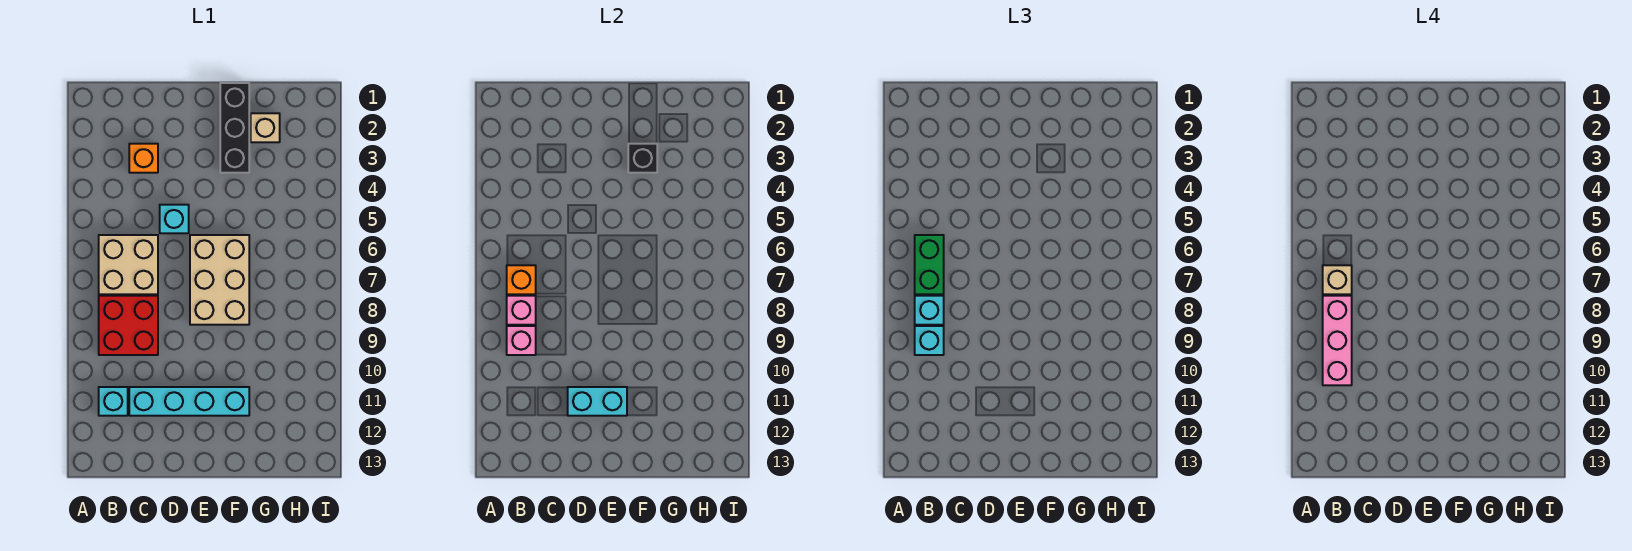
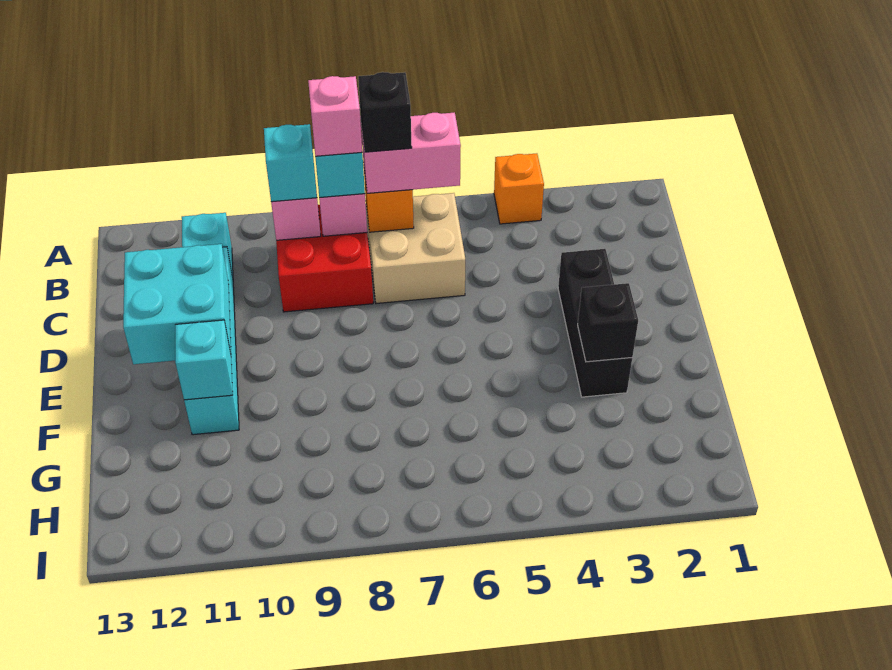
green 1x2 brick [915,235,944,294] -> pink 1x2 brick [361,113,461,193]
tan 1x1 brick [1323,265,1352,294] -> black 1x1 brick [358,72,412,152]
pink 1x3 brick [1323,296,1352,385] -> pink 1x1 brick [308,76,362,156]
orange 1x1 brick [129,144,158,173] -> orange 1x1 brick moved to [494,154,544,224]
cyan 1x1 brick [160,205,189,233] -> cyan 1x1 brick moved to [175,320,233,400]
cyan 1x2 brick [568,387,627,416] -> cyan 2x2 brick [123,244,231,364]
tan 2x3 brick [190,235,249,325] -> none
black 1x3 brick [220,83,249,173] -> black 1x3 brick turned to [558,249,632,397]
tan 1x1 brick [251,113,280,142] -> none

